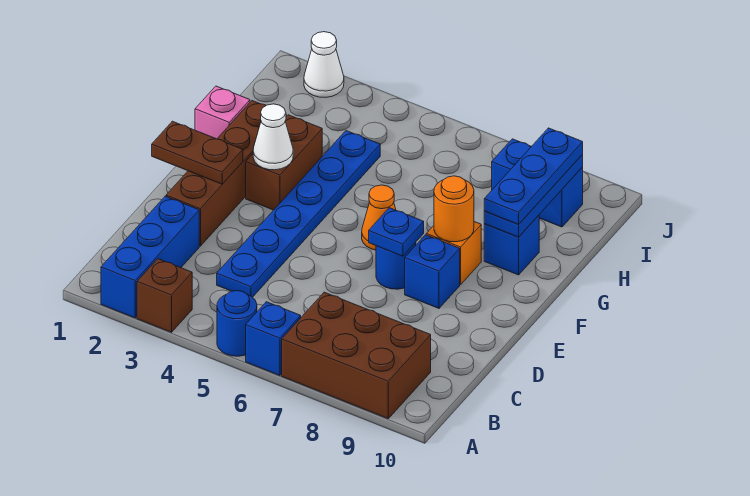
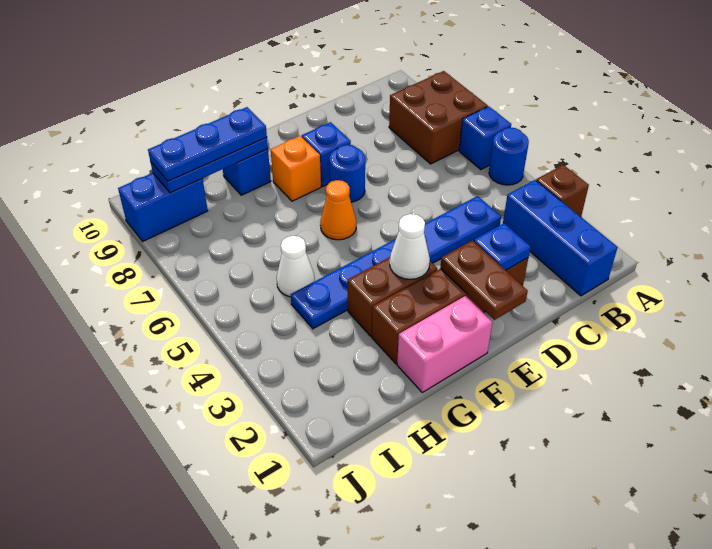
blue 1x3 brick [101,196,199,318] -> blue 1x3 brick turned to [503,180,617,296]
brown 2x3 brick [282,292,431,419] -> brown 2x2 brick [389,71,488,164]
blue 1x1 plate [369,208,424,256] -> blue 1x1 plate moved to [474,223,531,270]
orange 1x1 round brick [434,176,474,242] -> none
pink 1x1 brick [195,86,250,139] -> pink 1x2 brick [397,296,492,392]
blue 1x2 brick [492,139,583,227] -> blue 1x2 brick turned to [118,173,208,241]
white 1x1 cone [304,32,344,97] -> white 1x1 cone moved to [277,236,315,297]

